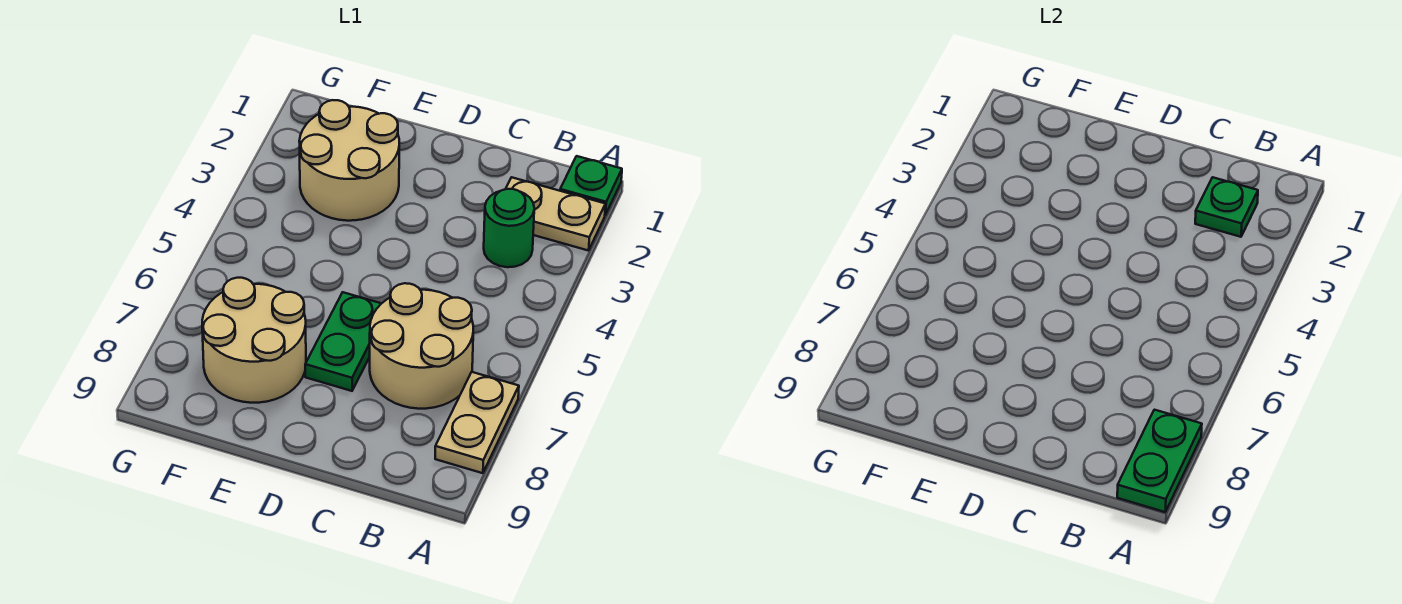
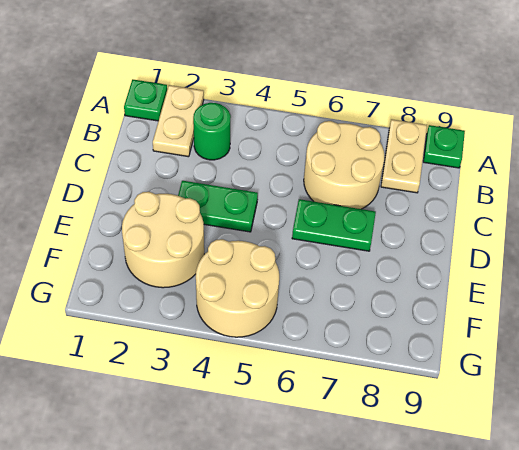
tan 1x2 plate [435,372,519,473] -> tan 1x2 plate turned to [381,119,427,193]
green 1x2 plate [1117,410,1202,512] -> green 1x2 plate moved to [178,181,258,232]
green 1x1 plate [1195,177,1258,237] -> green 1x1 plate moved to [423,125,465,168]
tan 2x2 round brick [202,278,306,403] -> tan 2x2 round brick moved to [196,239,279,337]

